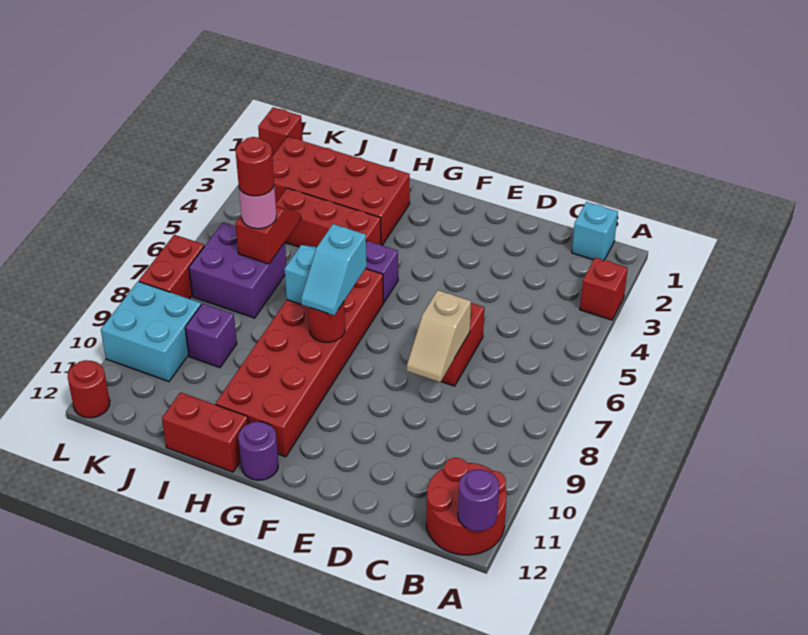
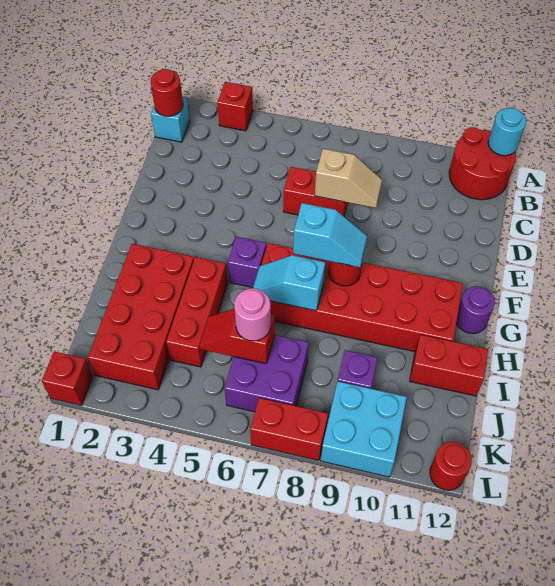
purple 1x1 round brick [458,469,499,531] -> cyan 1x1 round brick [488,108,526,156]
red 1x2 brick [162,392,248,472] -> red 1x2 brick turned to [410,335,488,396]
red 1x1 round brick [236,137,274,196] -> red 1x1 round brick moved to [150,69,183,116]

